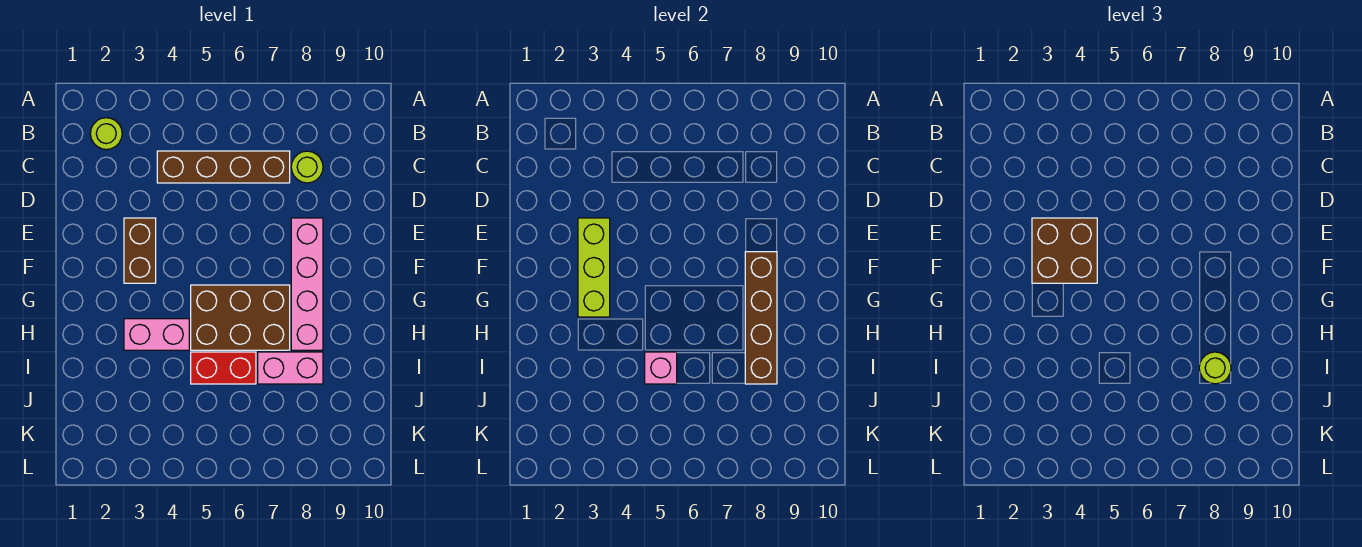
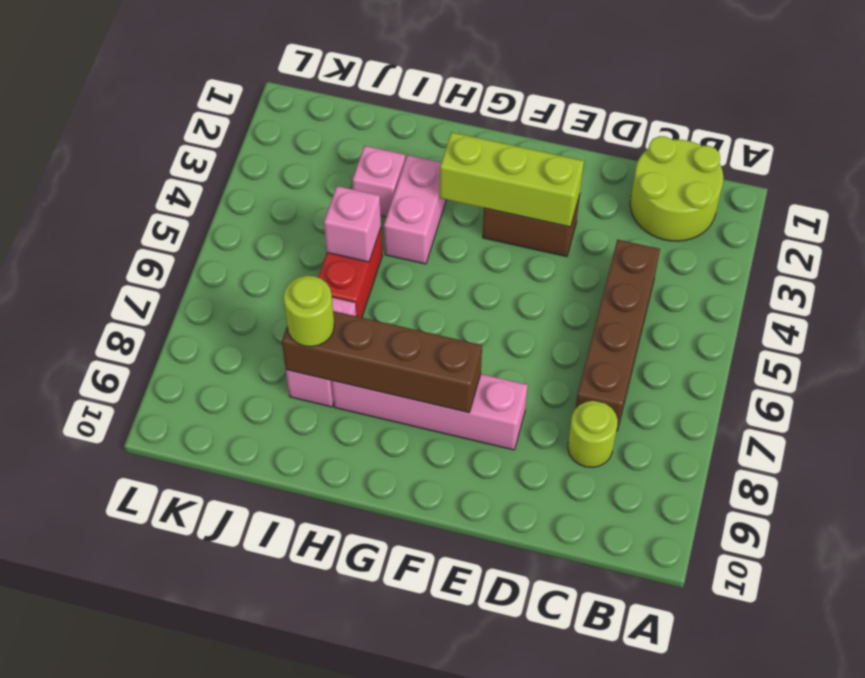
lime 1x1 round brick [90,118,122,150] -> lime 2x2 round brick [630,136,723,241]
brown 2x2 brick [1032,218,1097,283] -> none
brown 2x3 brick [191,285,290,350] -> none
none -> pink 1x1 brick [353,146,405,217]

